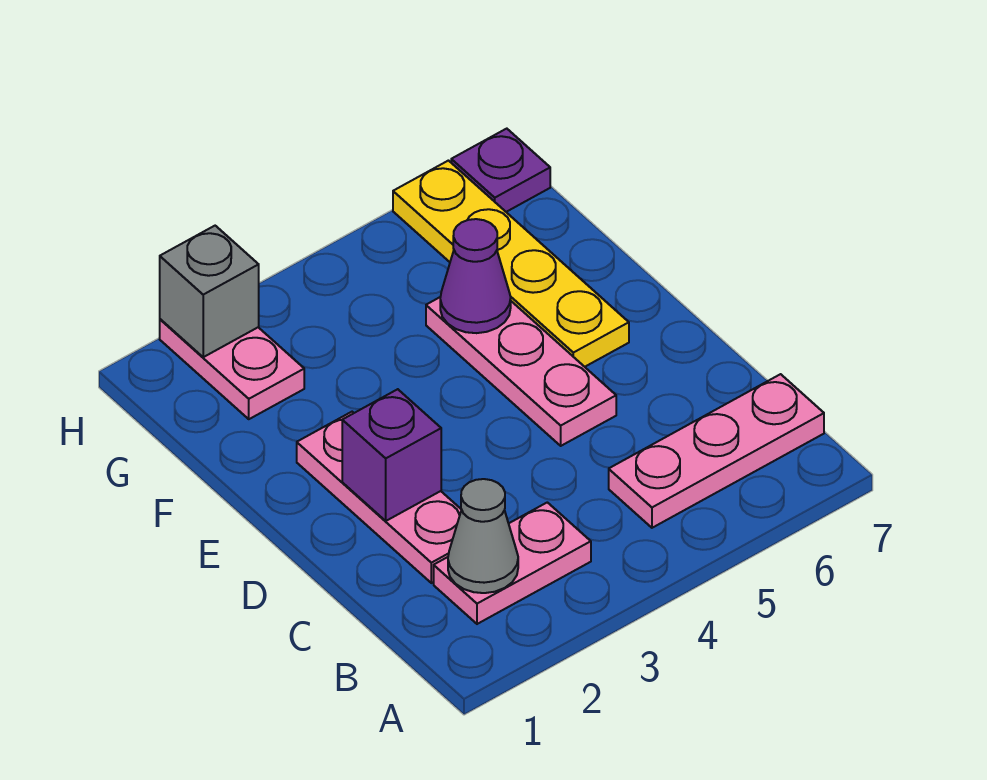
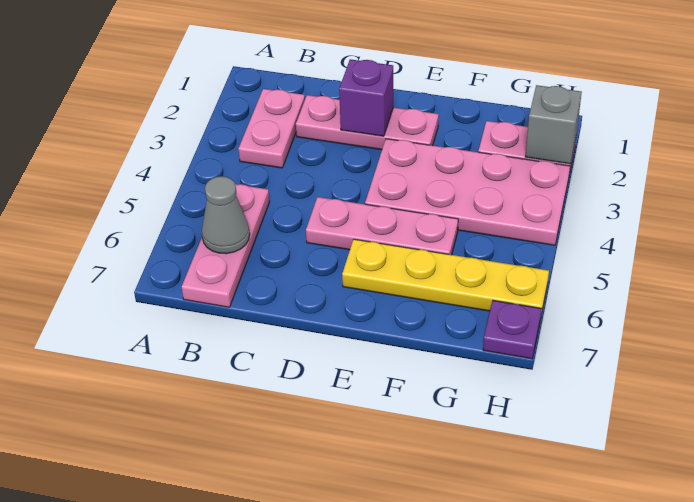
grey 1x1 cone [448,479,518,593] -> grey 1x1 cone moved to [202,176,250,254]
none -> pink 2x4 plate [365,139,570,245]
purple 1x1 cone [440,219,511,333] -> none

